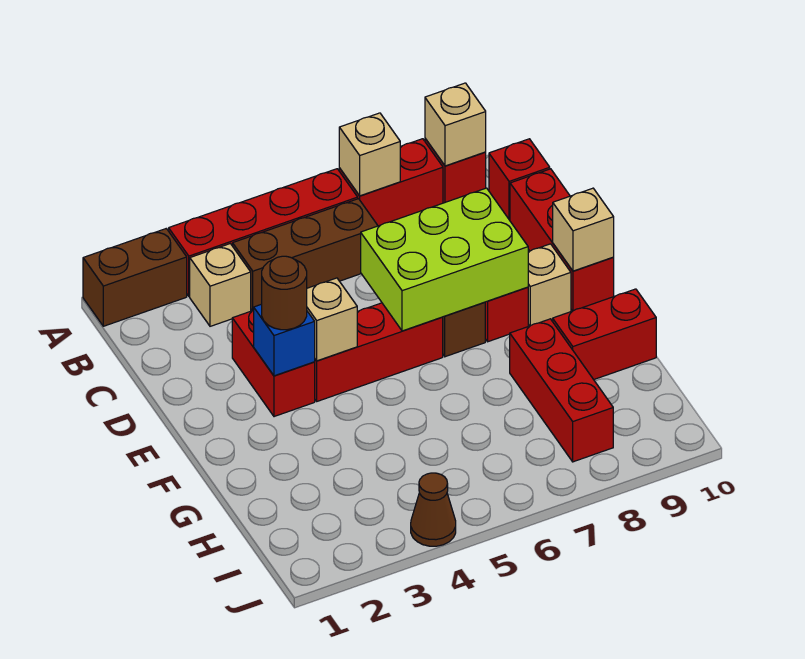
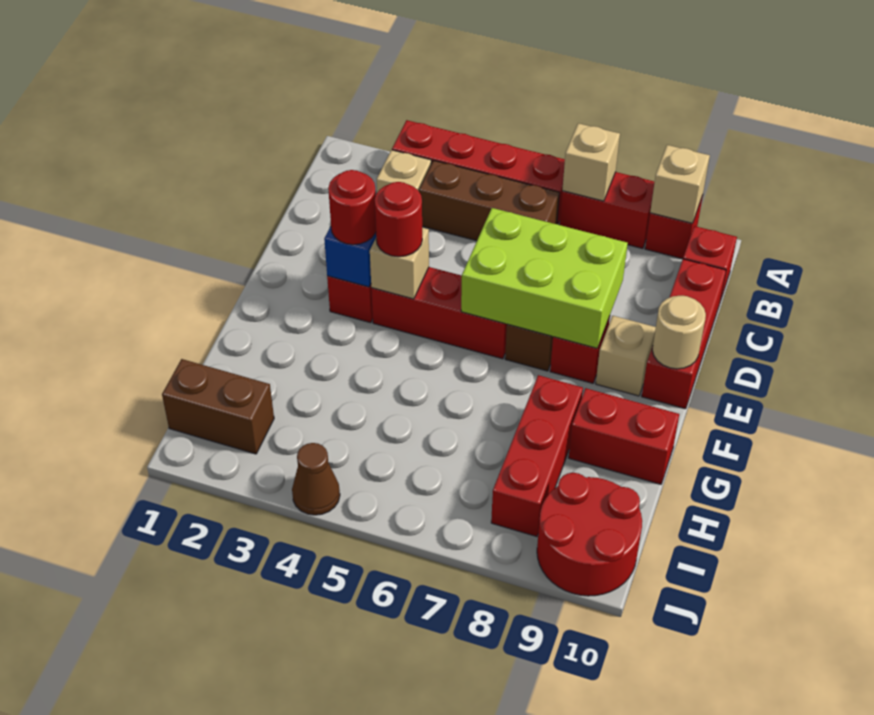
brown 1x2 brick [83,229,187,326] -> brown 1x2 brick moved to [162,359,274,454]
brown 1x1 round brick [262,256,307,330] -> red 1x1 round brick [328,170,376,245]
none -> red 1x1 round brick [375,182,422,257]
tan 1x1 brick [553,188,614,271] -> tan 1x1 round brick [652,296,706,369]
none -> red 2x2 round brick [537,473,642,596]

